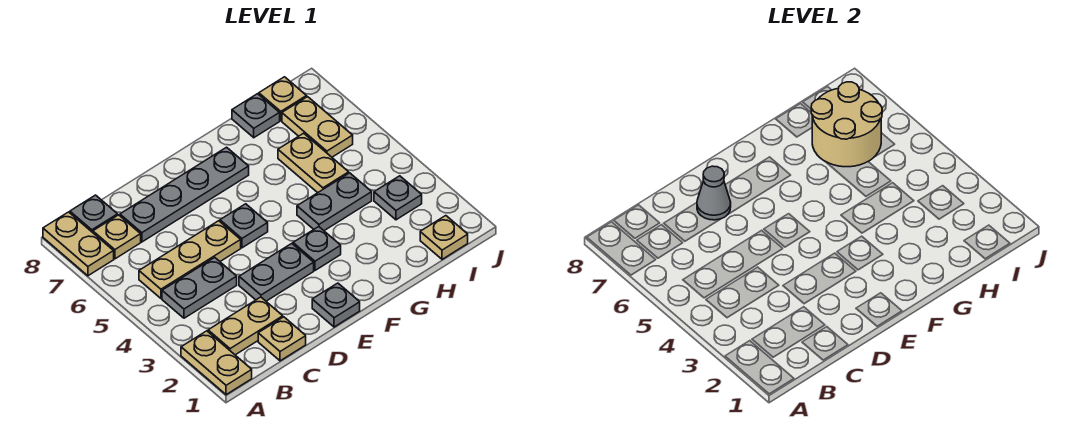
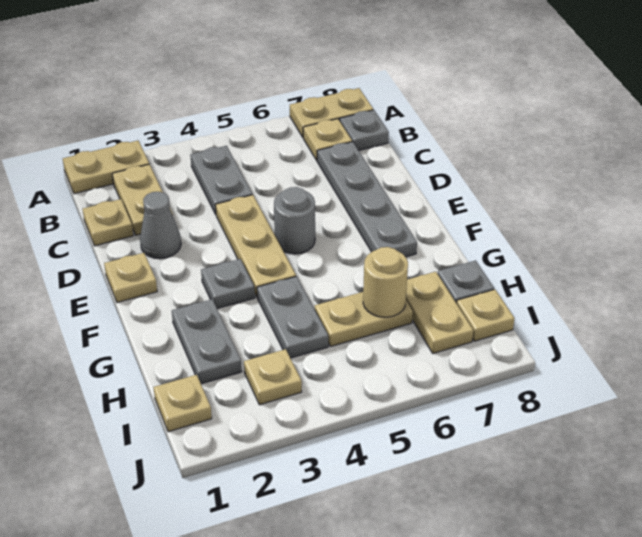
tan 1x3 plate [139,221,241,298] -> tan 1x3 plate moved to [216,195,296,298]
grey 1x2 plate [239,244,314,301] -> grey 1x2 plate moved to [172,299,242,384]
grey 1x1 cone [697,166,731,220] -> grey 1x1 cone moved to [140,192,181,259]
grey 1x1 plate [312,283,360,327] -> tan 1x1 plate [104,253,157,302]
grey 1x1 plate [220,204,268,248] -> grey 1x1 round brick [274,187,315,254]
tan 2x2 round brick [811,82,882,167] -> tan 1x1 round brick [363,247,408,317]
grey 1x1 plate [374,176,422,220] -> tan 1x1 plate [244,349,302,405]
tan 1x2 plate [282,97,353,157] -> tan 1x2 plate turned to [406,272,473,353]

